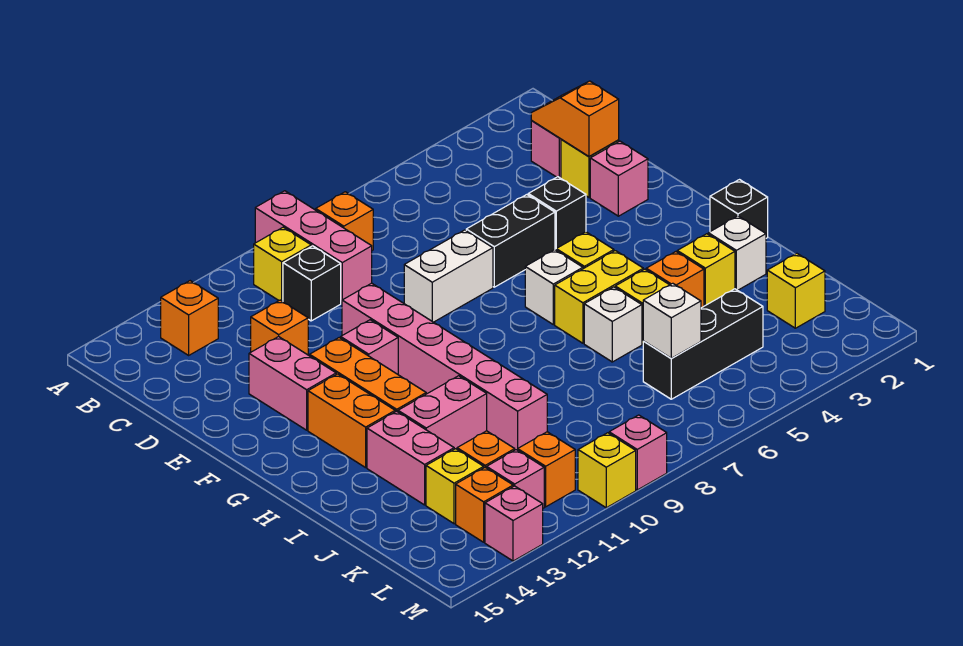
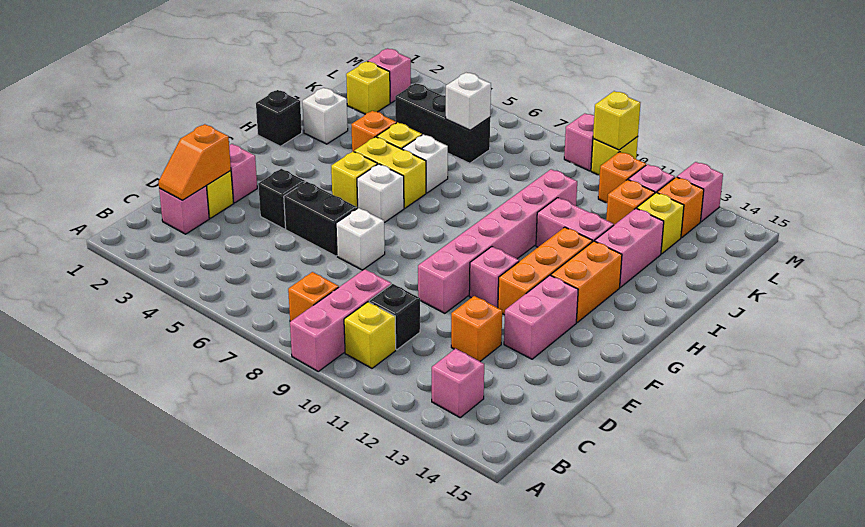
orange 1x1 brick [161,281,218,355] -> pink 1x1 brick [432,349,484,417]
white 1x2 brick [404,230,493,322] -> white 1x1 brick [336,208,385,270]
yellow 1x1 brick [677,234,735,306] -> yellow 1x1 brick moved to [593,91,640,150]
none -> pink 1x1 brick [368,48,411,103]

